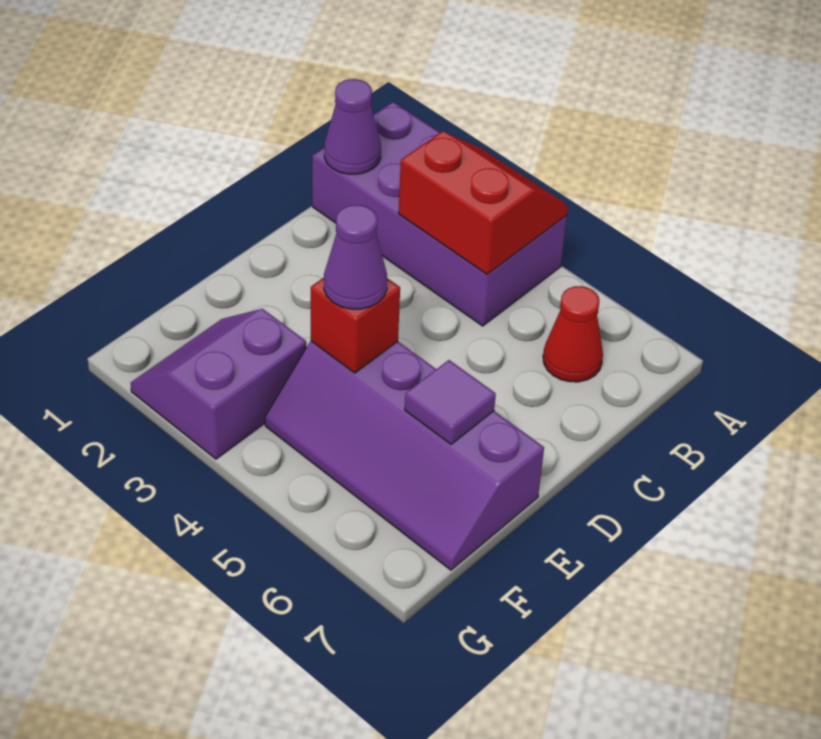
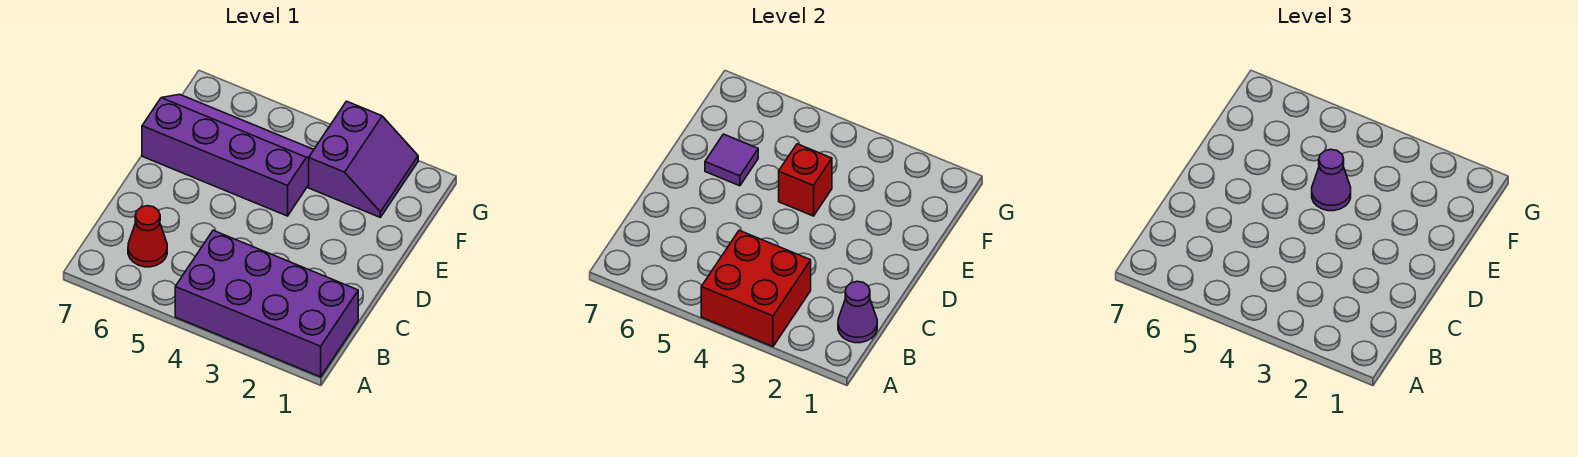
red 2x2 slope [399,131,568,274] -> red 2x2 brick [701,230,811,347]

